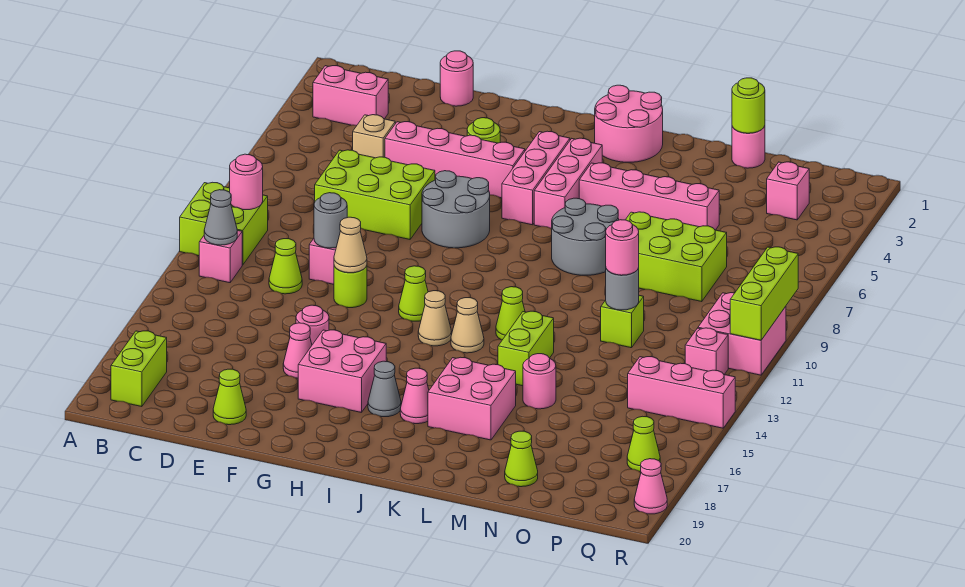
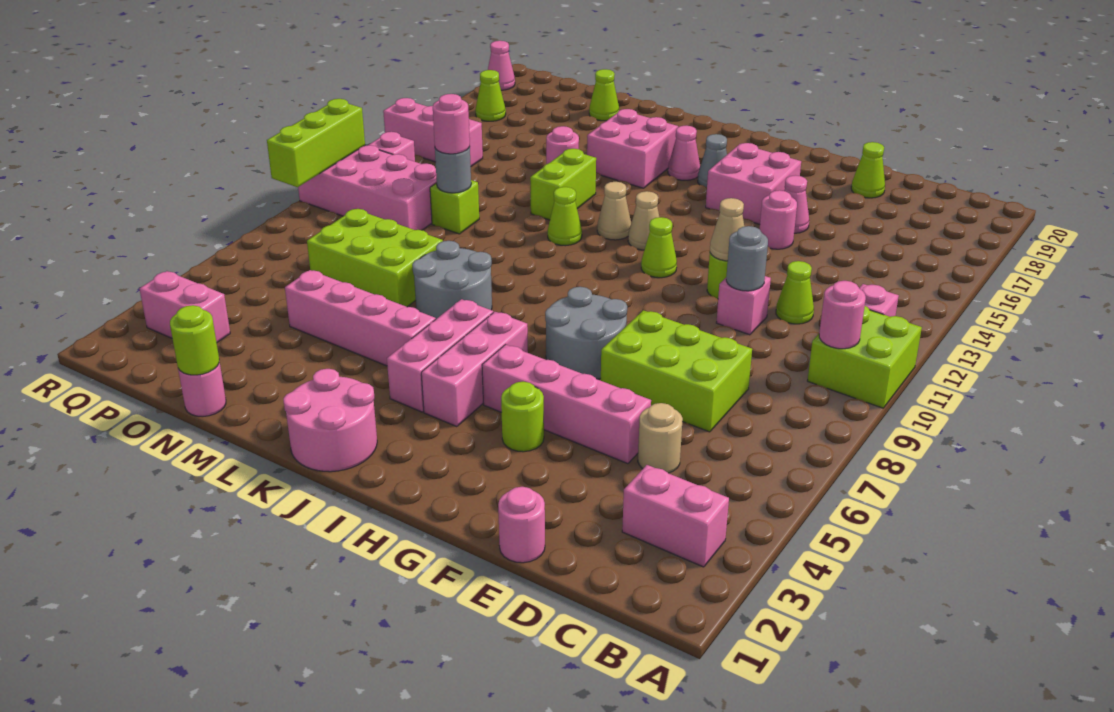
grey 1x1 cone [204,190,237,245] -> none
lime 1x2 brick [111,331,167,407] -> none
tan 1x1 brick [353,115,395,158] -> tan 1x1 round brick [638,403,683,473]
pink 1x1 brick [767,162,809,220] -> pink 1x2 brick [139,271,230,343]
pink 2x2 brick [698,293,786,375] -> pink 2x4 brick [298,145,437,230]

